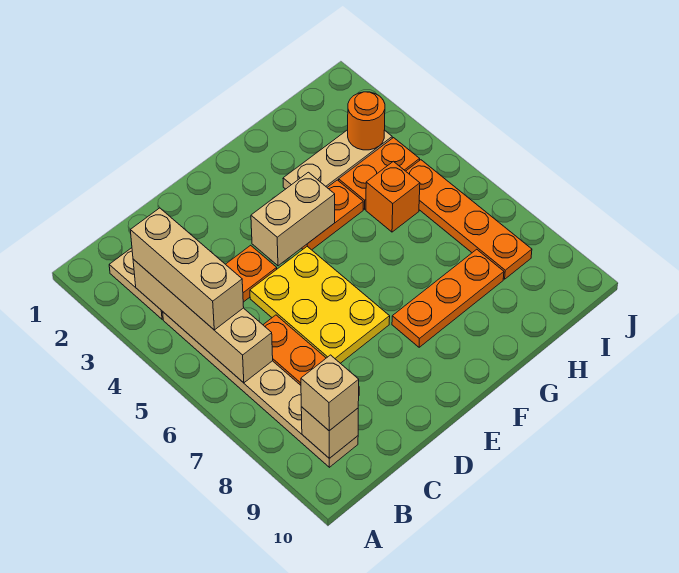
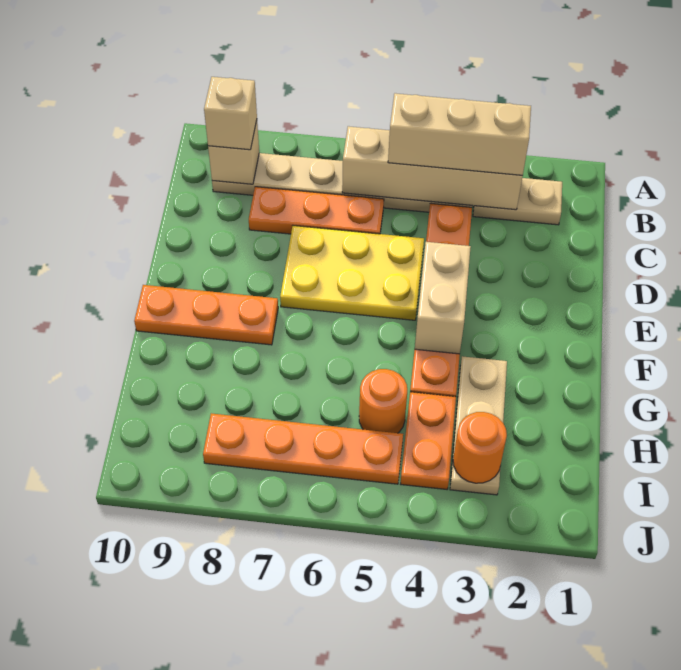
orange 1x3 plate [392,249,504,347] -> orange 1x3 plate turned to [134,285,278,345]
orange 1x1 brick [366,161,420,232] -> orange 1x1 round brick [359,369,407,433]

